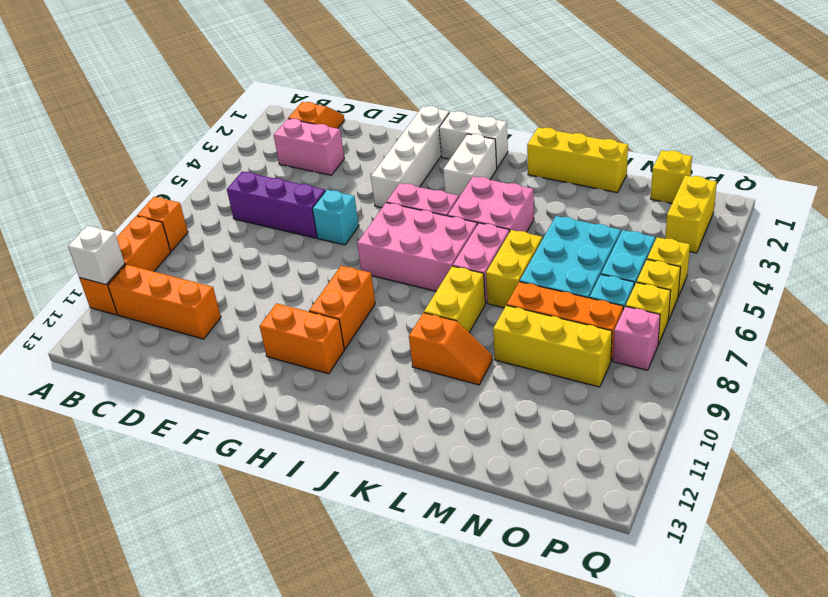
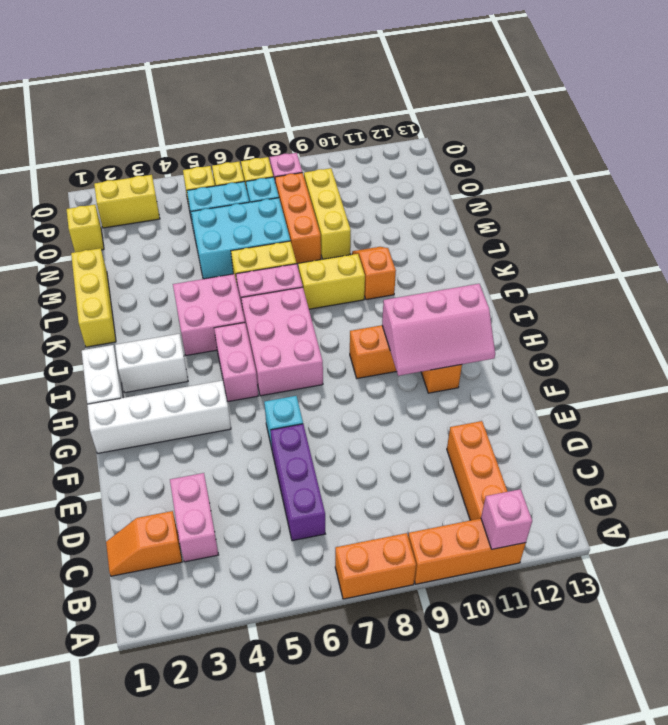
orange 1x1 brick [137,197,188,251] -> orange 1x2 brick [335,533,416,599]
white 1x1 brick [68,226,125,285] -> pink 1x1 brick [481,489,532,549]
none -> pink 2x3 slope [382,284,495,376]

